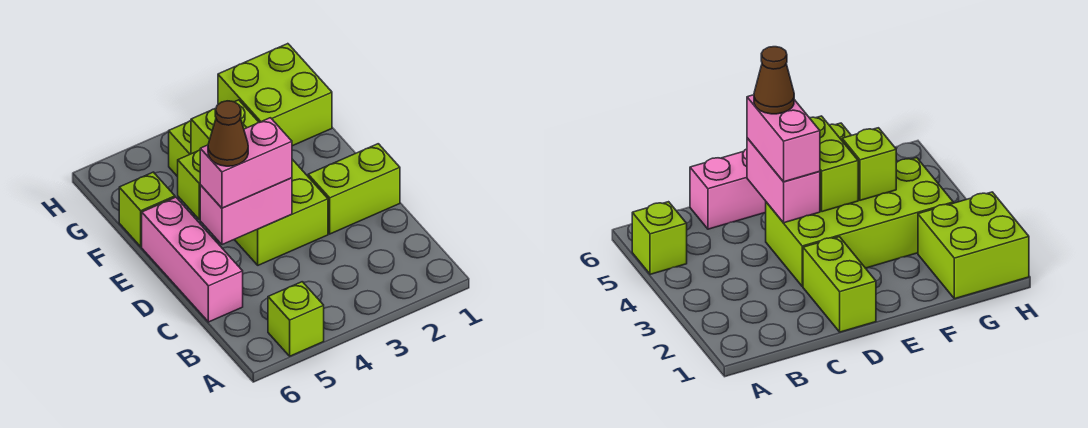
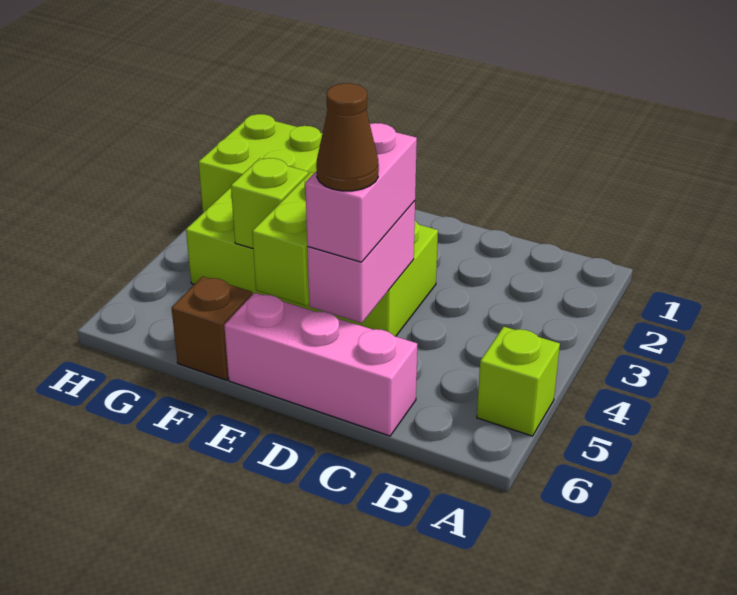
lime 1x2 brick [308,144,400,234] -> none
lime 1x1 brick [119,172,175,247] -> brown 1x1 brick [172,276,252,380]

